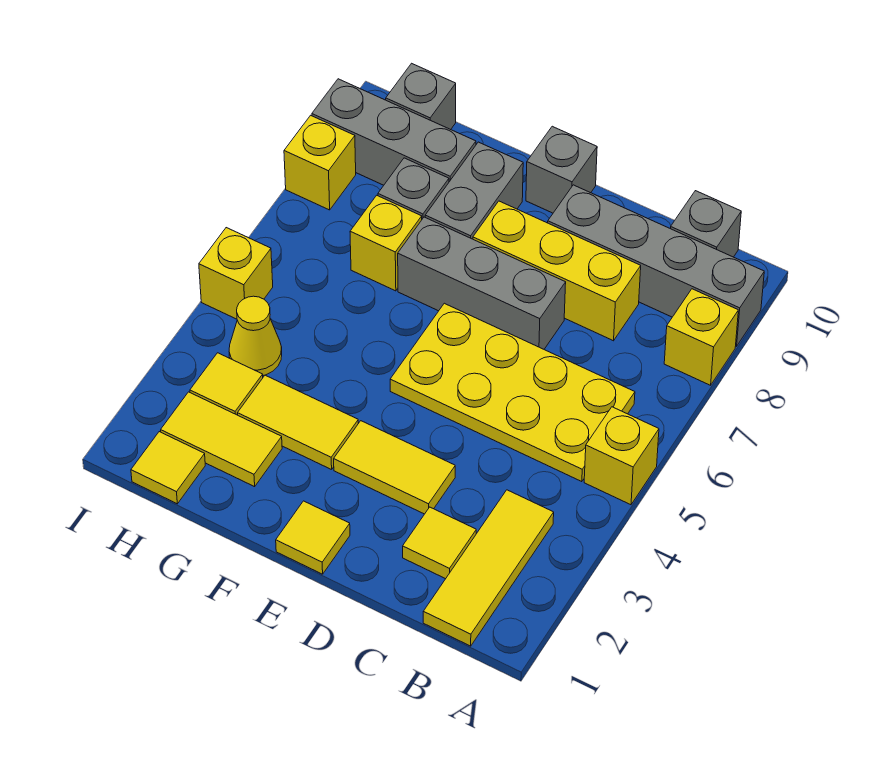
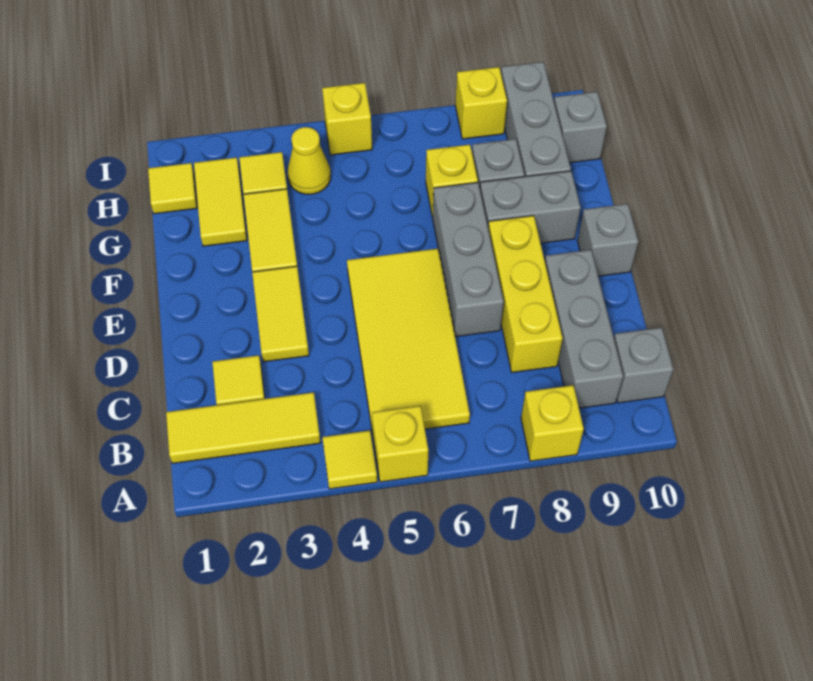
grey 1x4 brick [548,185,764,346] -> grey 1x3 brick [545,250,623,408]
yellow 2x4 plate [390,303,635,482] -> yellow 2x4 tile [347,249,470,434]
yellow 1x1 tile [276,501,350,574] -> yellow 1x1 tile moved to [322,431,377,489]

